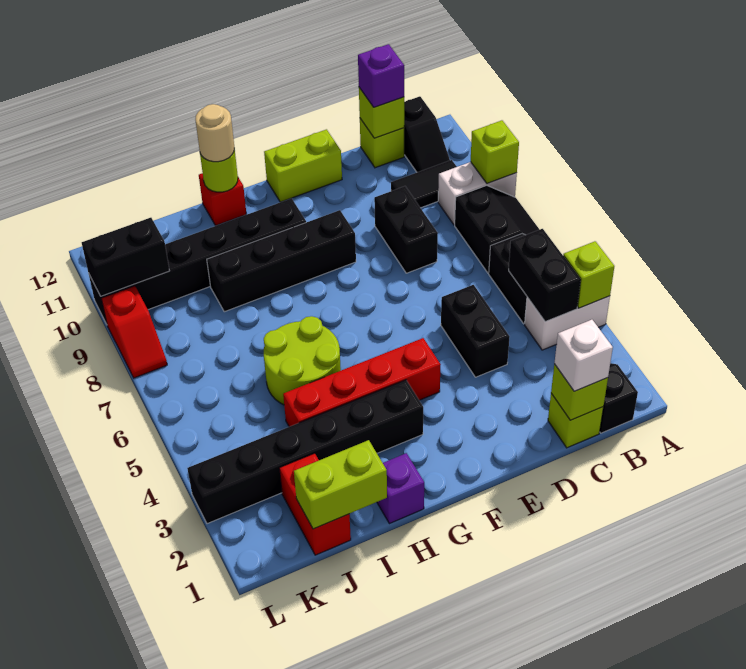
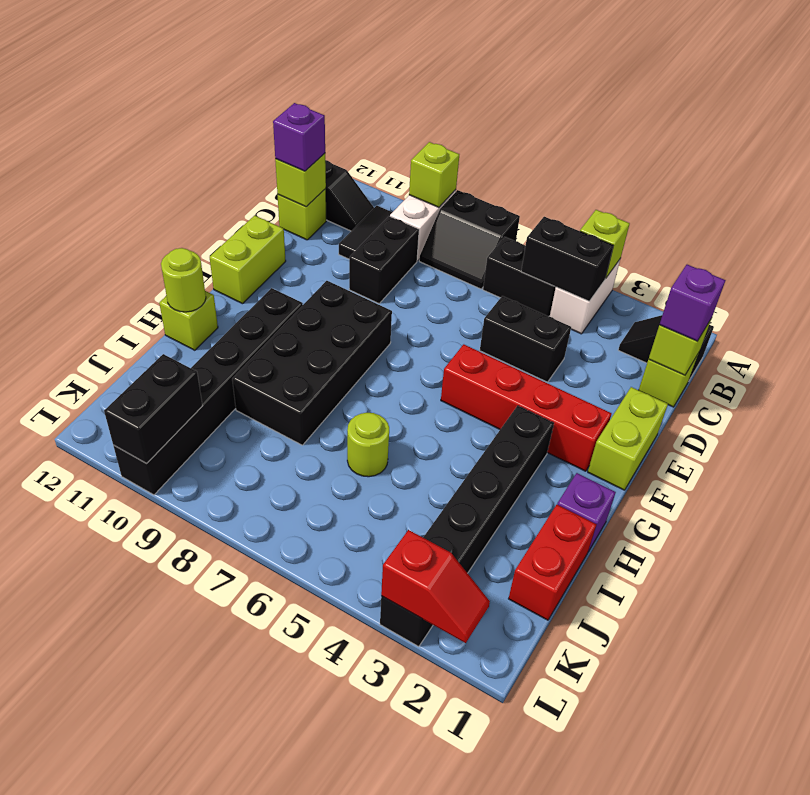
black 2x2 slope [455,185,540,273] -> black 2x2 slope turned to [419,190,520,289]
white 1x1 brick [554,320,613,391] -> purple 1x1 brick [659,265,726,341]
black 1x2 brick [374,186,438,273] -> black 1x2 brick turned to [349,216,419,303]
red 1x4 brick [283,338,441,427] -> red 1x4 brick turned to [441,344,612,471]
black 1x4 brick [207,210,356,312] -> black 2x4 brick [232,281,392,445]
lime 2x2 round brick [264,316,341,405] -> lime 1x1 round brick [347,413,389,477]
red 1x1 brick [199,173,246,226] -> lime 1x1 brick [159,291,218,350]
tan 1x1 round brick [195,104,234,162] -> none
lime 1x2 brick [294,440,387,529] -> lime 1x2 brick moved to [588,387,668,490]
red 1x2 brick [279,453,351,555] -> red 1x2 brick turned to [509,505,597,620]
red 1x2 slope [101,286,167,378] -> red 1x2 slope moved to [381,530,490,643]

